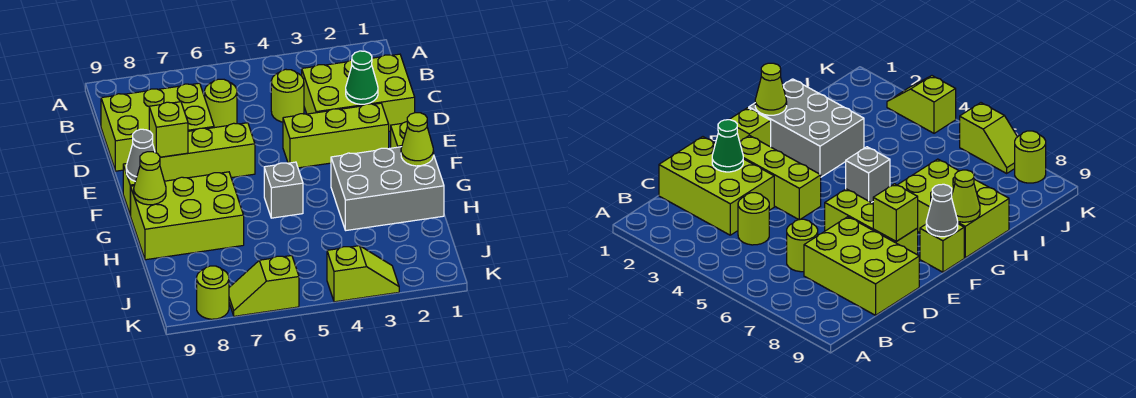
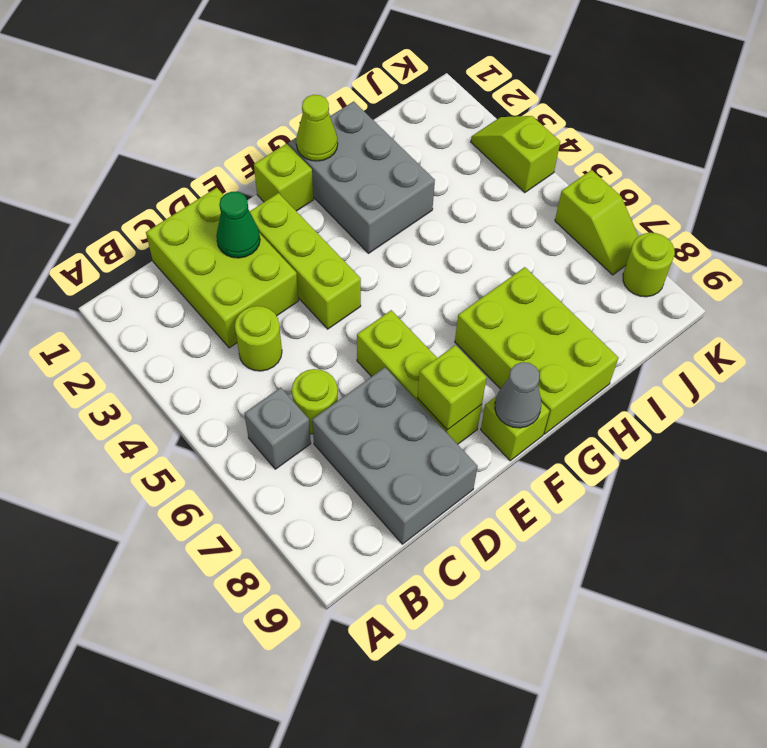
lime 2x3 brick [101,83,214,171] -> grey 2x3 brick [312,368,478,544]
grey 1x1 brick [264,162,303,218] -> grey 1x1 brick moved to [244,388,311,469]
lime 1x1 cone [134,152,166,205] -> none

